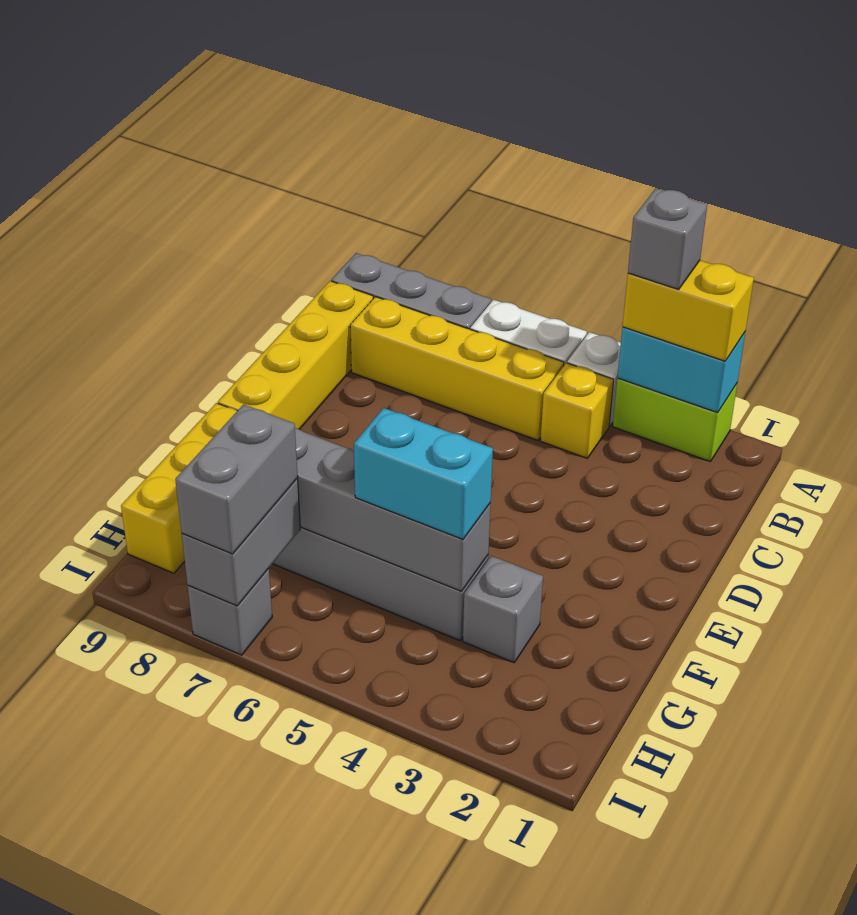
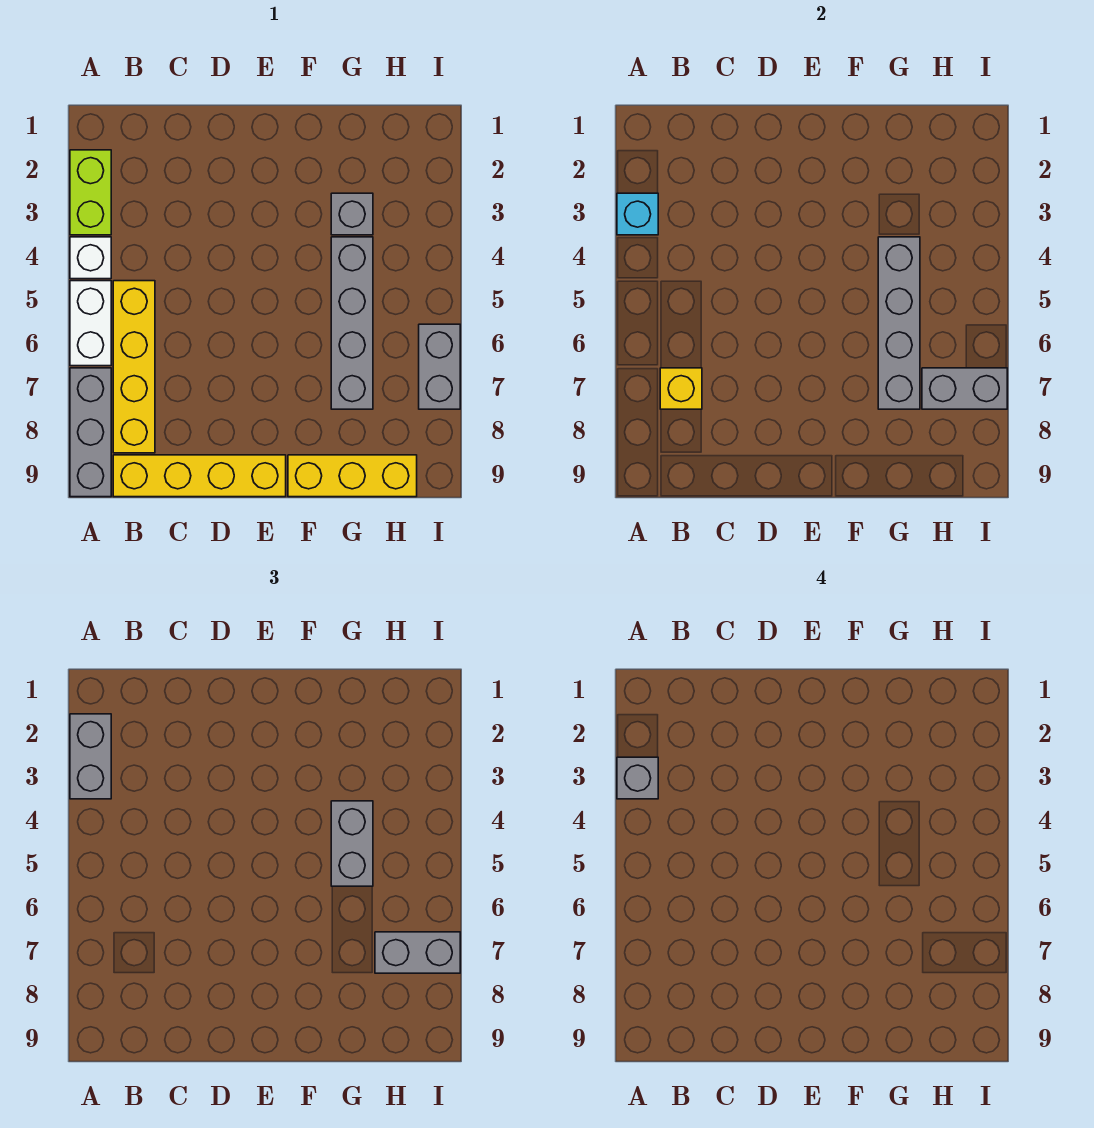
cyan 1x2 brick [617,327,745,413] -> cyan 1x1 brick [617,193,658,235]
yellow 1x2 brick [623,260,754,361] -> grey 1x2 brick [70,714,111,799]
yellow 1x1 brick [540,363,614,458] -> yellow 1x1 brick moved to [660,368,702,409]
cyan 1x2 brick [354,408,493,539] -> grey 1x2 brick [331,801,373,886]
grey 1x1 brick [188,568,272,655] -> grey 1x2 brick [419,324,460,409]

